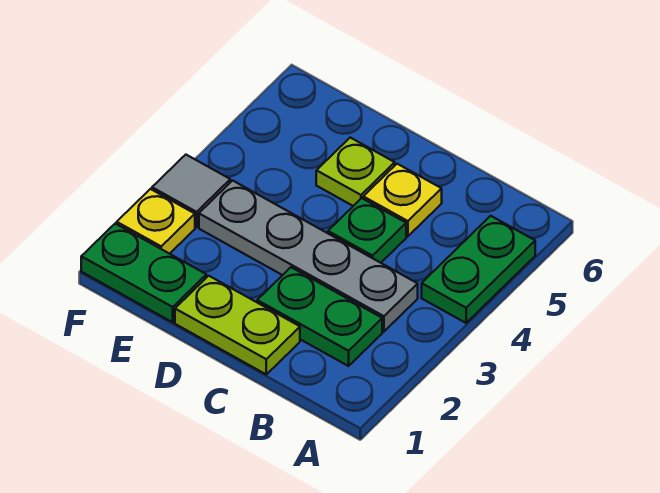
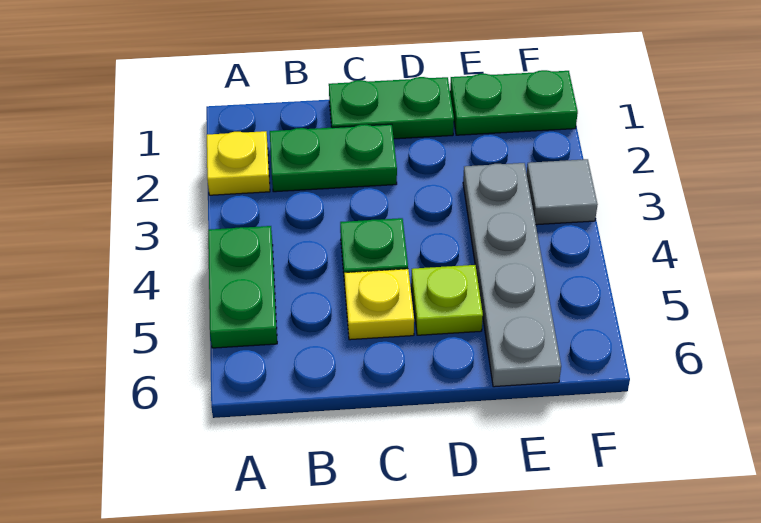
grey 1x4 plate [199,181,418,331] -> grey 1x4 plate turned to [463,163,561,387]
lime 1x2 plate [175,276,300,374] -> green 1x2 plate [329,77,454,139]
yellow 1x1 plate [117,189,195,254] -> yellow 1x1 plate moved to [207,131,270,195]

